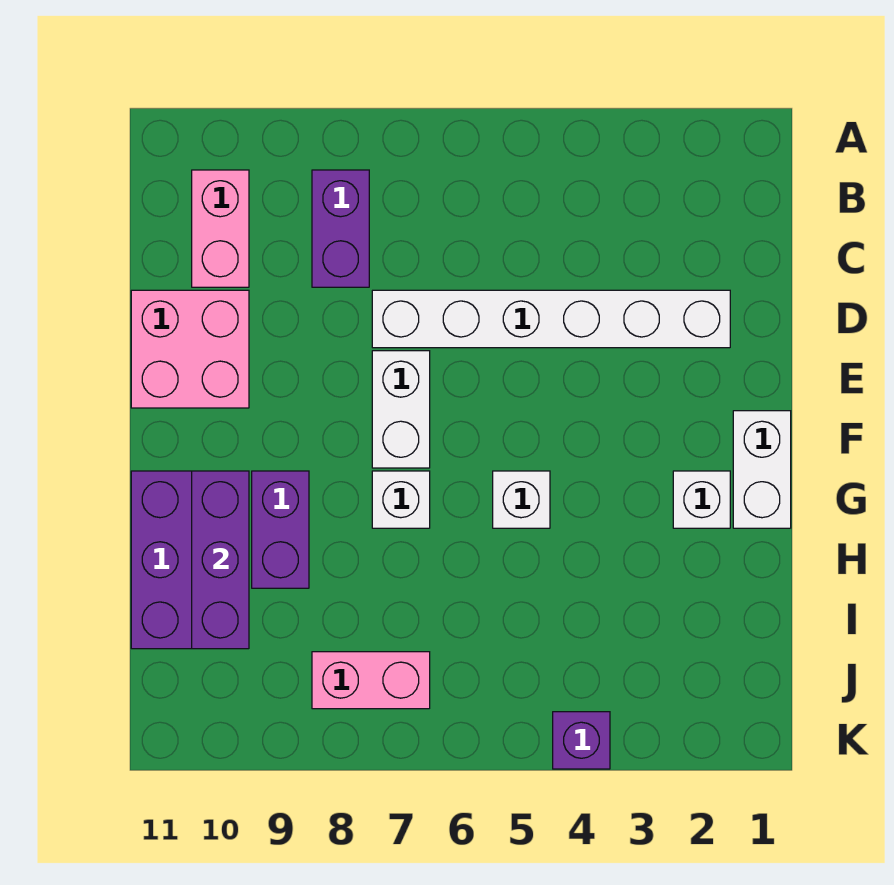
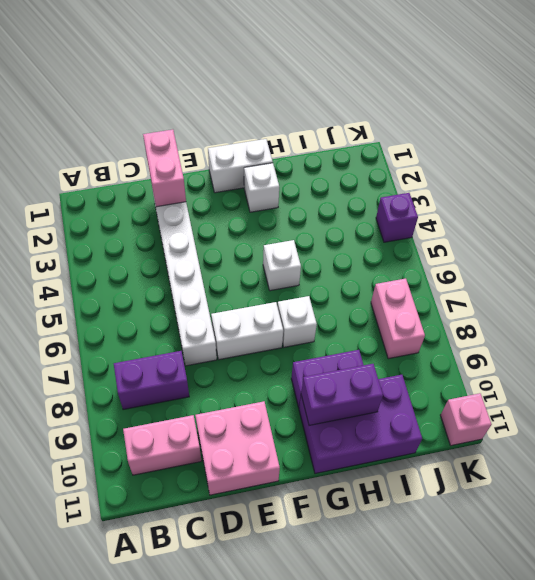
none -> pink 1x2 brick [143,130,186,207]
purple 1x3 brick [192,471,249,649] -> purple 1x2 brick [301,364,383,425]
none -> pink 1x1 brick [440,393,492,446]

